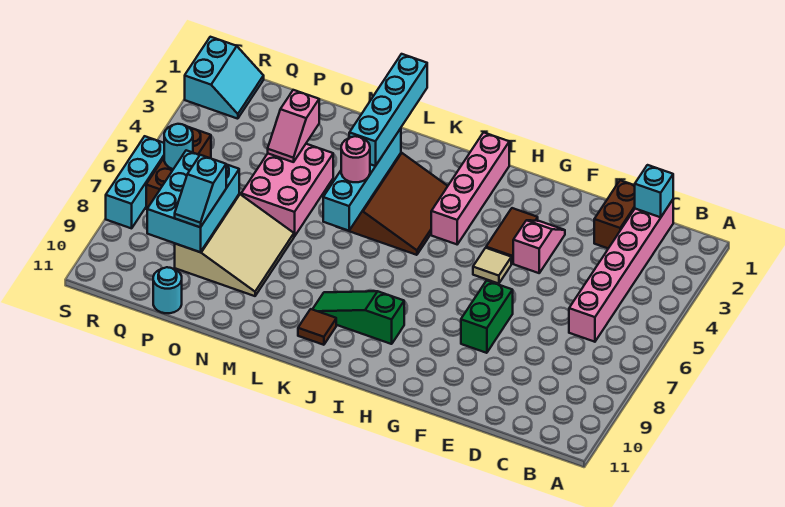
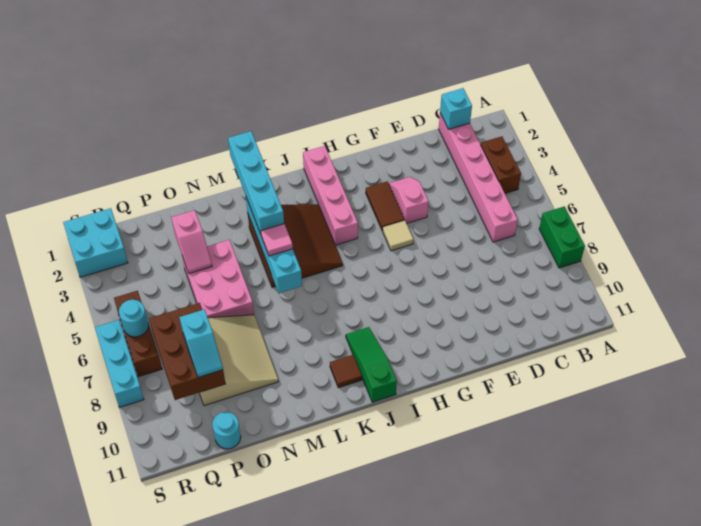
brown 1x2 brick [594,180,635,248] -> brown 1x2 brick moved to [481,136,521,193]
green 1x2 brick [461,281,513,353] -> green 1x2 brick moved to [539,206,585,268]
green 1x3 slope [313,291,404,344] -> green 1x3 slope turned to [346,327,397,402]
pink 1x1 round brick [341,136,370,182] -> pink 1x1 tile [261,224,293,256]
cyan 2x3 brick [147,150,239,252] -> brown 2x3 brick [149,303,226,400]
cyan 2x2 slope [185,37,264,119] -> cyan 2x2 brick [63,208,128,277]

